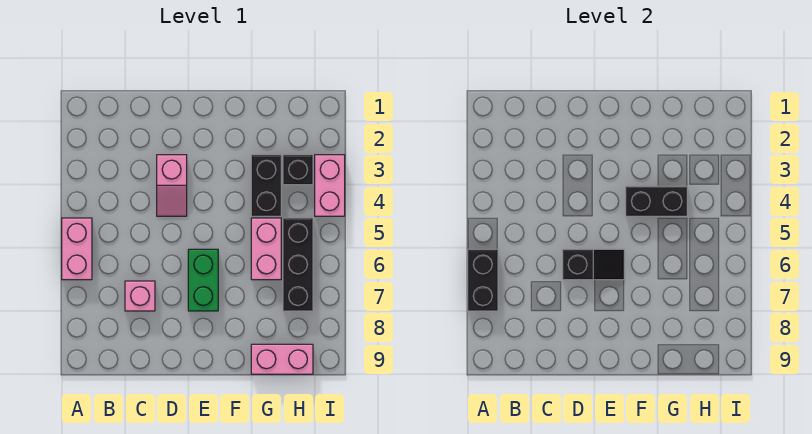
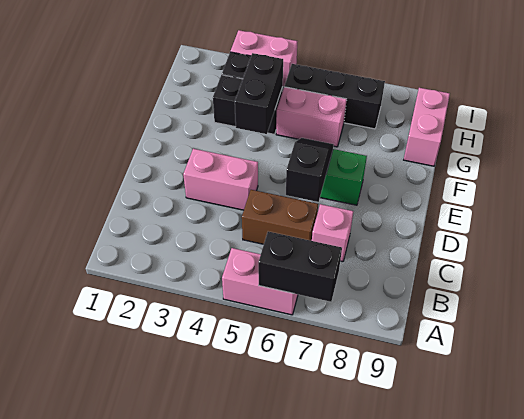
none -> brown 1x2 brick [242,190,318,244]
pink 1x2 slope [157,155,187,216] -> pink 1x2 brick [183,149,258,210]

